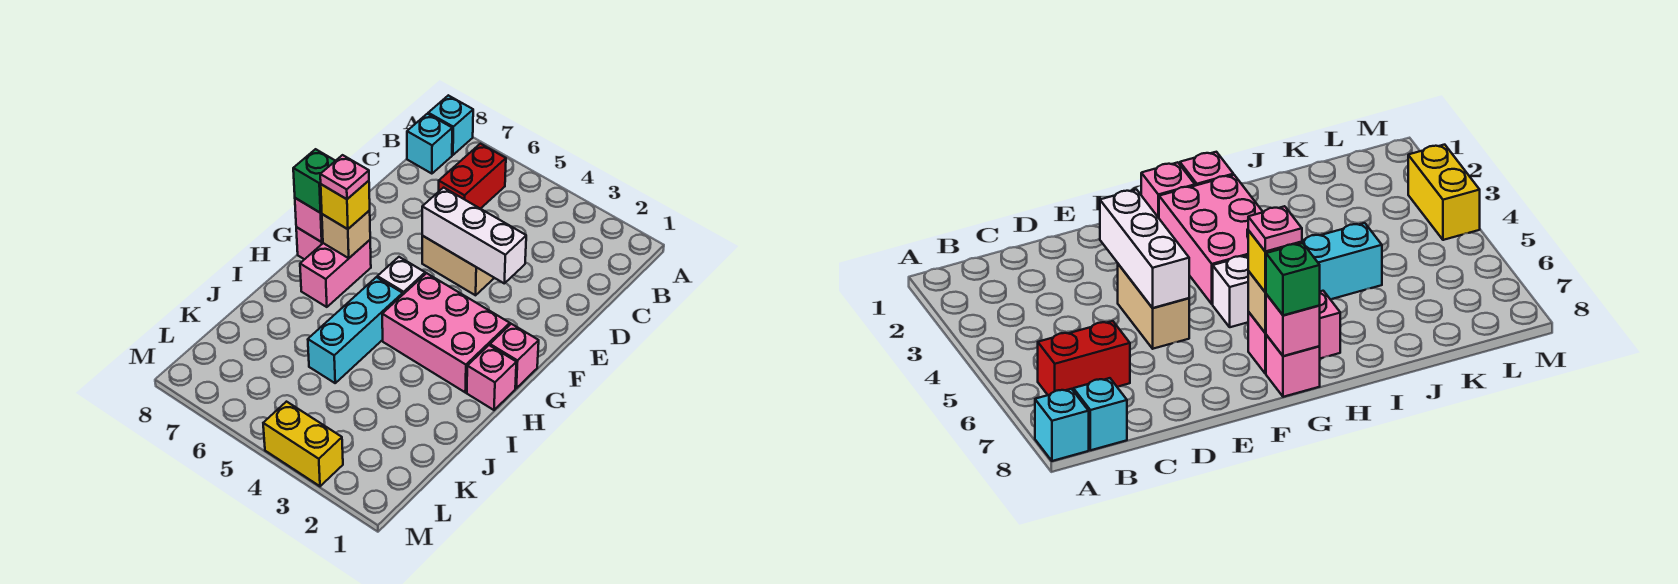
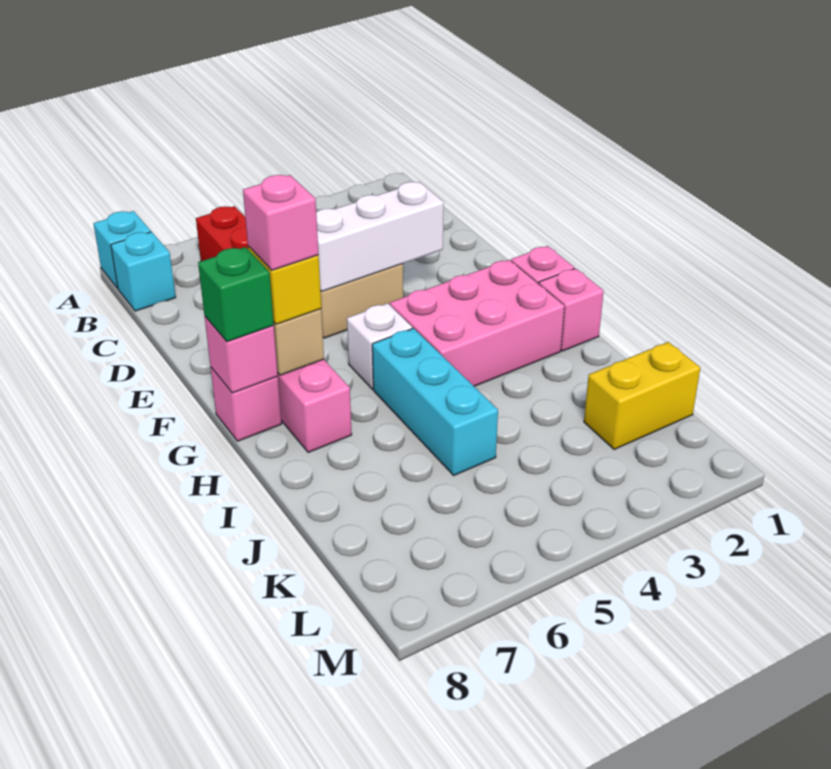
pink 1x1 plate [320,155,369,199] -> pink 1x1 brick [243,175,319,270]
yellow 1x2 brick [263,402,343,486] -> yellow 1x2 brick moved to [584,342,700,450]

